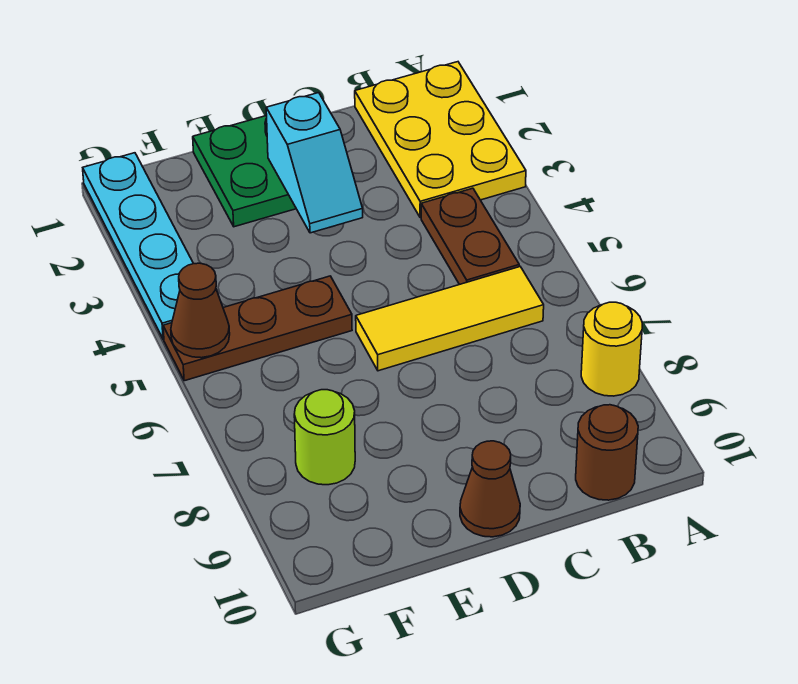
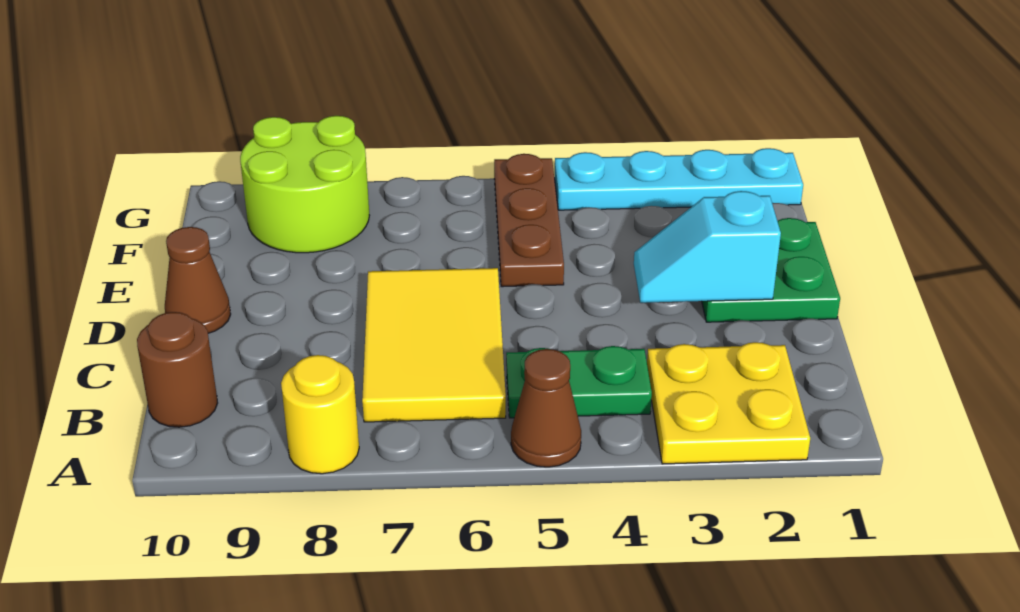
yellow 2x3 plate [355,62,526,218] -> yellow 2x2 plate [647,342,810,464]
brown 1x2 plate [421,188,519,284] -> green 1x2 plate [506,346,652,418]
yellow 1x3 tile [356,267,544,371] -> yellow 2x3 tile [362,268,506,422]
lime 1x1 round brick [294,390,355,485] -> lime 2x2 round brick [240,116,369,253]
brown 1x1 cone [171,263,230,358] -> brown 1x1 cone moved to [511,349,581,467]

